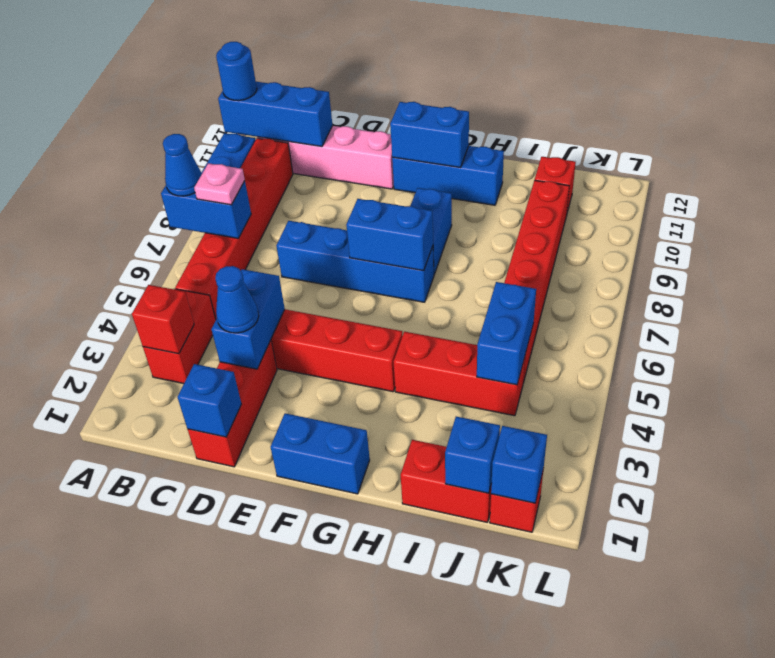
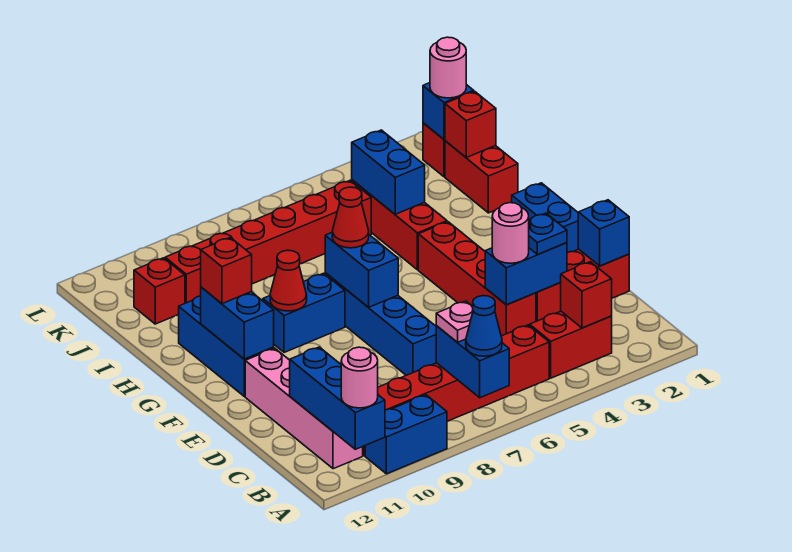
blue 1x1 round brick [216,42,257,101] -> pink 1x1 round brick [341,347,378,408]
blue 1x1 cone [215,266,259,333] -> blue 1x1 plate [529,213,567,254]
none -> pink 1x1 round brick [492,203,529,263]
none -> red 1x1 cone [332,187,369,248]
none -> red 1x1 cone [270,250,307,311]
none -> red 1x1 brick [201,237,252,304]
blue 1x1 brick [445,417,500,493] -> red 1x1 brick [445,91,496,157]
blue 1x2 brick [477,282,536,385] -> blue 1x2 brick turned to [352,130,425,214]
none -> pink 1x1 round brick [430,37,466,98]

